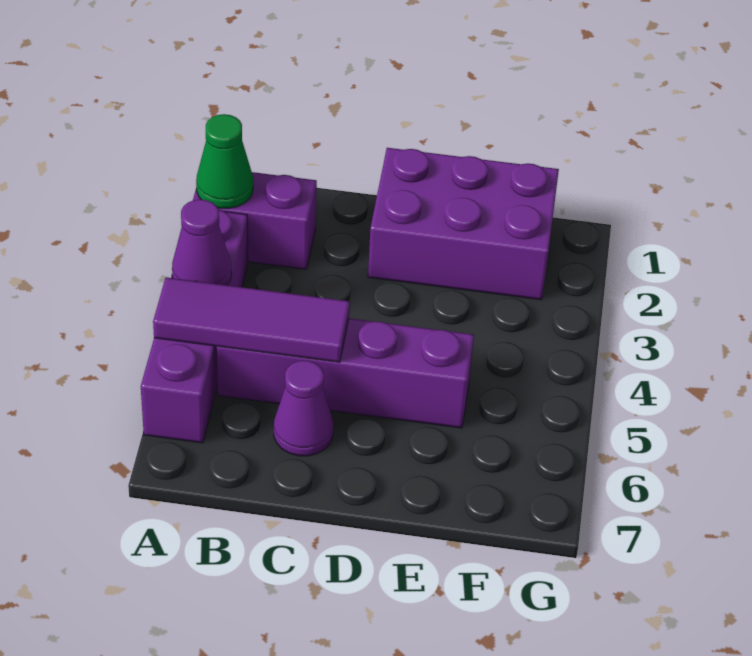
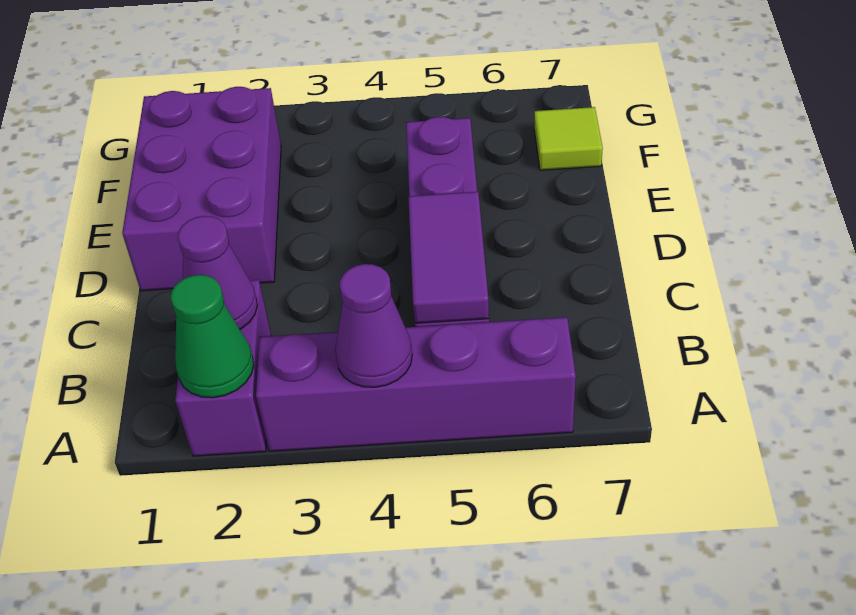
purple 1x3 tile [153,278,350,362] -> purple 1x2 tile [408,192,489,323]
purple 1x1 cone [274,360,333,456] -> purple 1x1 cone moved to [178,216,257,329]
none -> lime 1x1 tile [534,107,603,170]

